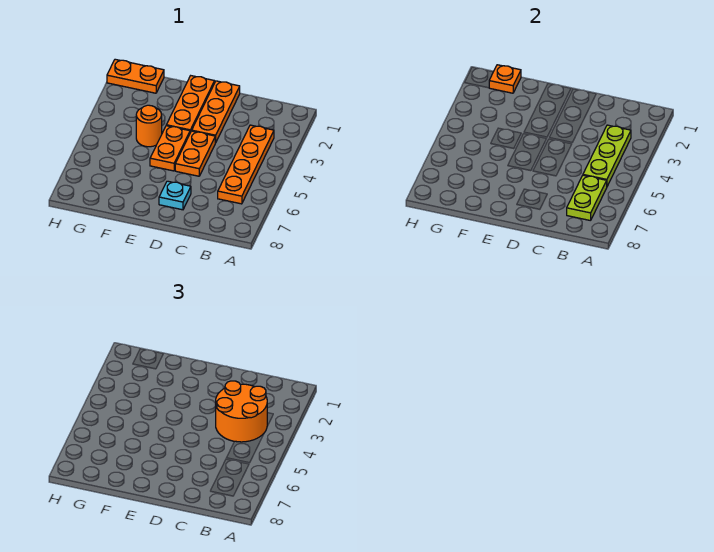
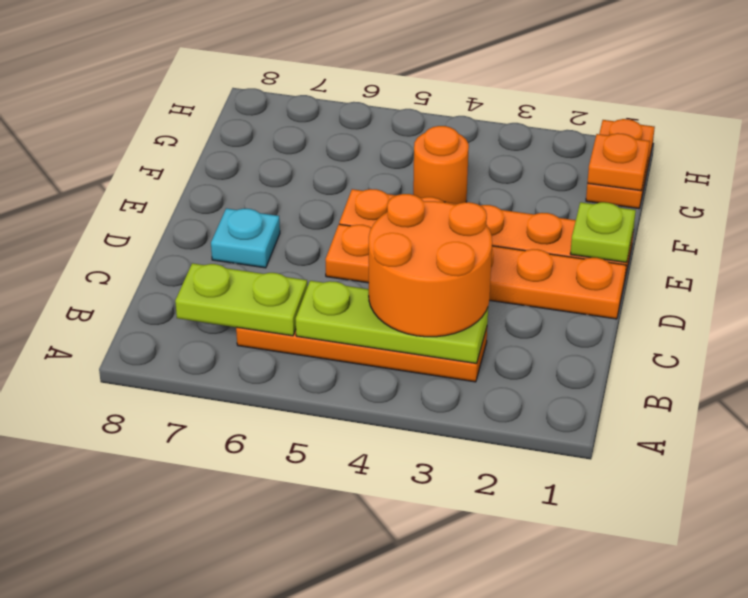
none -> lime 1x1 plate [570,202,636,263]

